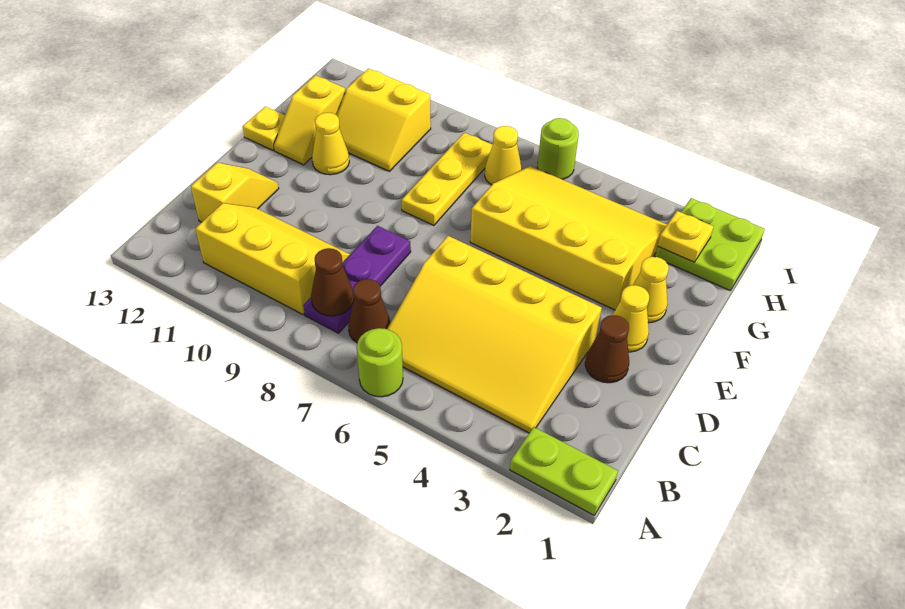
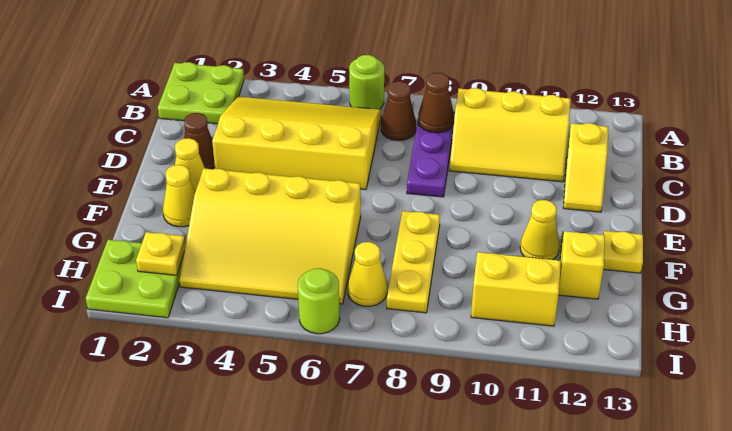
lime 1x2 plate [510,427,618,515] -> lime 2x2 plate [158,62,244,124]

